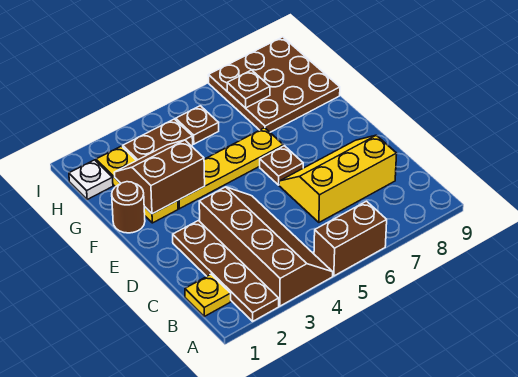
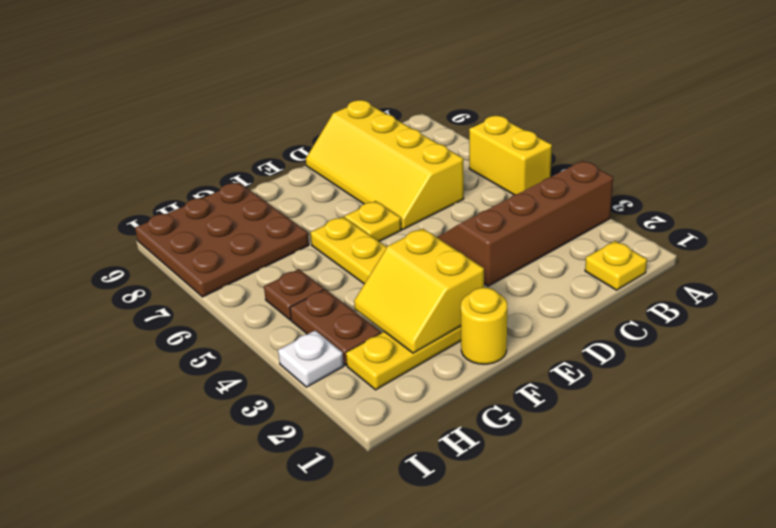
brown 1x4 plate [173,221,279,321] -> none
brown 1x2 brick [314,201,387,276] -> yellow 1x2 brick [469,116,552,195]
yellow 2x3 slope [279,135,397,222] -> yellow 2x4 slope [306,100,464,229]
brown 1x1 plate [260,146,303,185] -> yellow 1x1 plate [344,201,401,241]
brown 1x1 round brick [112,182,145,233] -> yellow 1x1 round brick [461,288,507,364]
brown 2x2 slope [114,140,205,214] -> yellow 2x2 slope [354,228,484,353]
white 1x1 plate [69,160,113,199] -> white 1x1 plate moved to [278,330,344,387]
brown 1x1 plate [227,70,270,108] -> none

